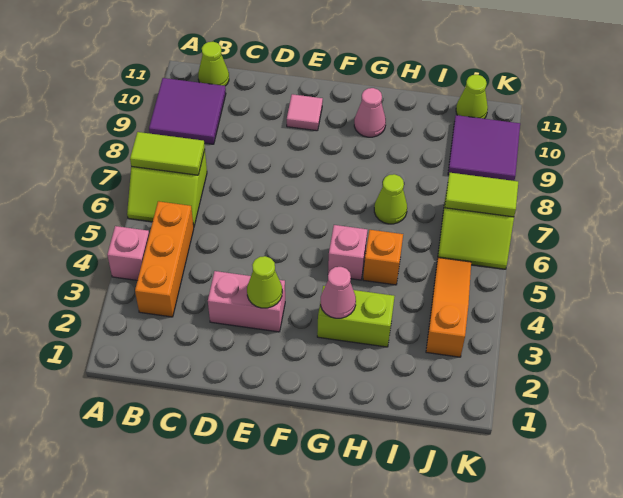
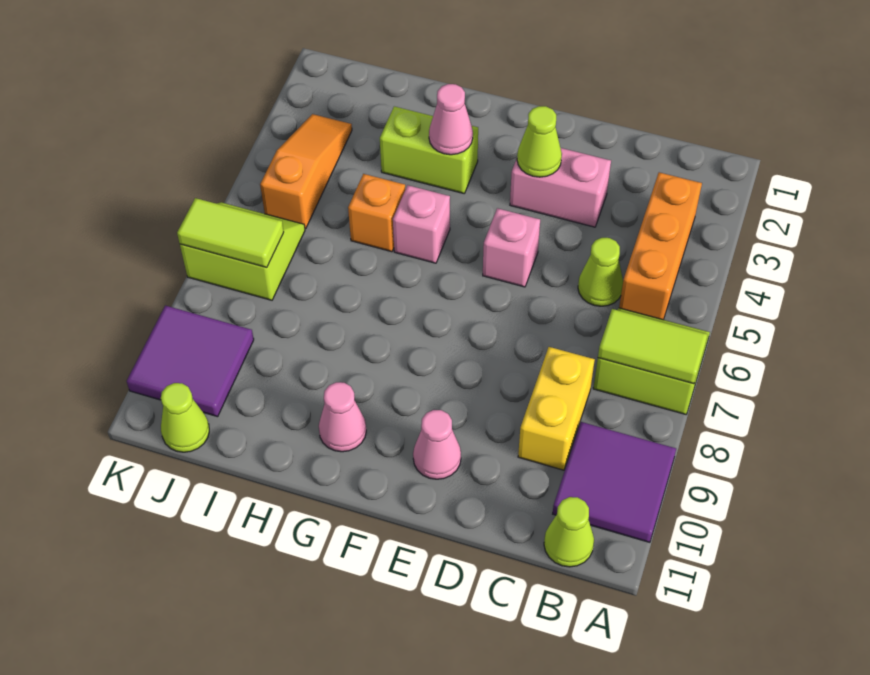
pink 1x1 brick [107,226,149,280] -> pink 1x1 brick moved to [483,208,540,287]
none -> yellow 1x2 brick [518,347,595,470]
pink 1x1 tile [287,94,323,131] -> pink 1x1 cone [413,410,461,479]
lime 1x1 cone [374,174,407,224] -> lime 1x1 cone moved to [578,238,623,306]
orange 1x3 slope [426,258,471,357] -> orange 1x3 slope turned to [260,114,352,229]

